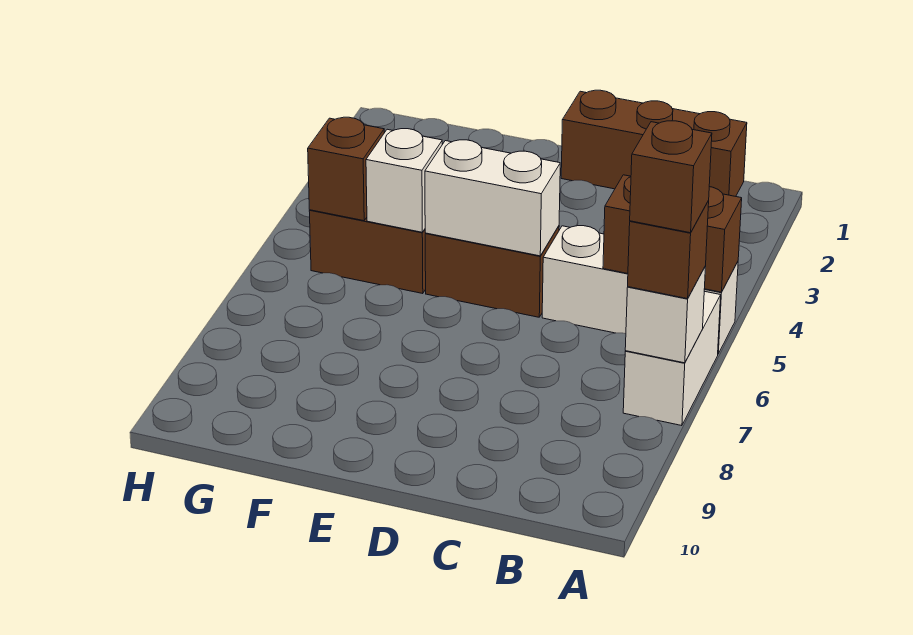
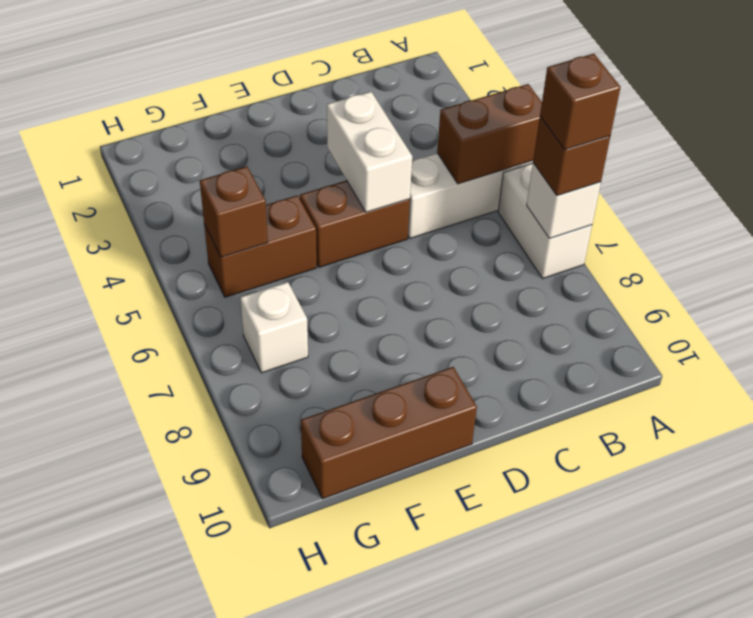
brown 1x3 brick [561,90,747,196] -> brown 1x3 brick moved to [301,367,477,499]
white 1x2 brick [425,140,560,256] -> white 1x2 brick turned to [327,92,412,212]
white 1x1 brick [366,129,442,232] -> white 1x1 brick moved to [240,282,308,373]

